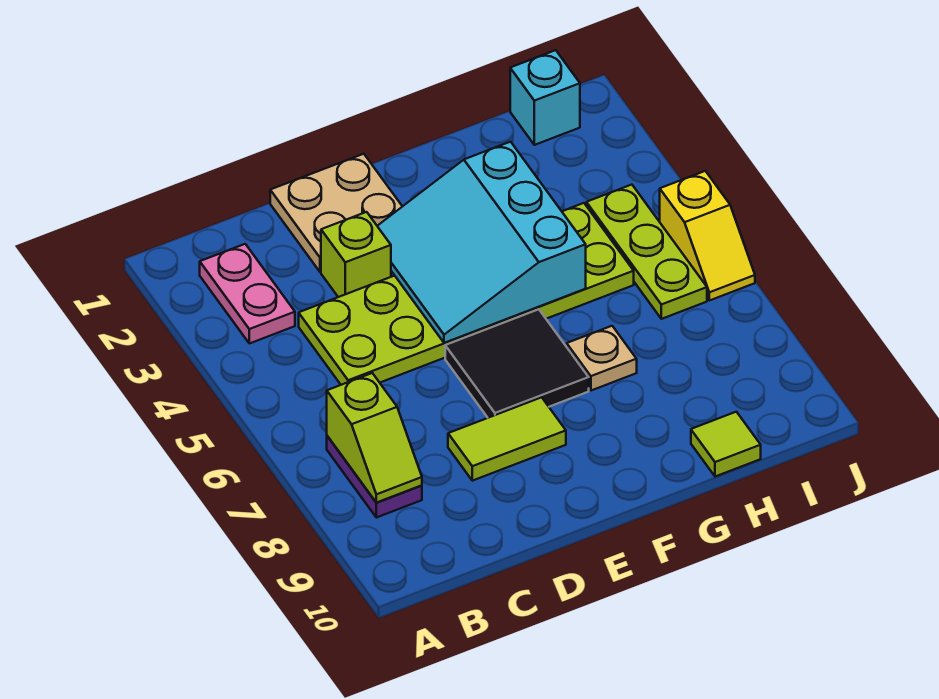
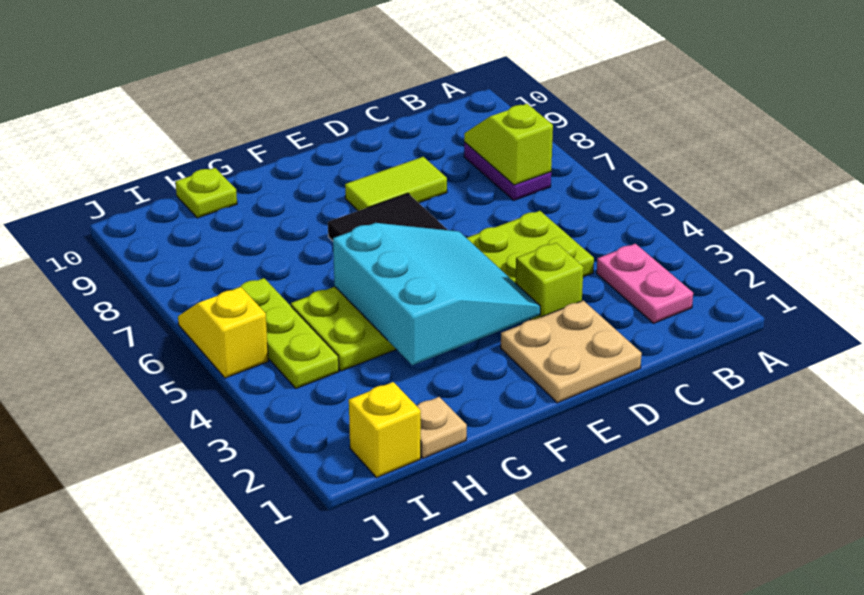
tan 1x1 plate [567,326,637,391] -> tan 1x1 plate moved to [417,397,467,458]
lime 1x1 tile [691,412,761,477] -> lime 1x1 plate [175,168,237,218]
cyan 1x1 brick [510,50,580,145] -> yellow 1x1 brick [349,382,421,477]

